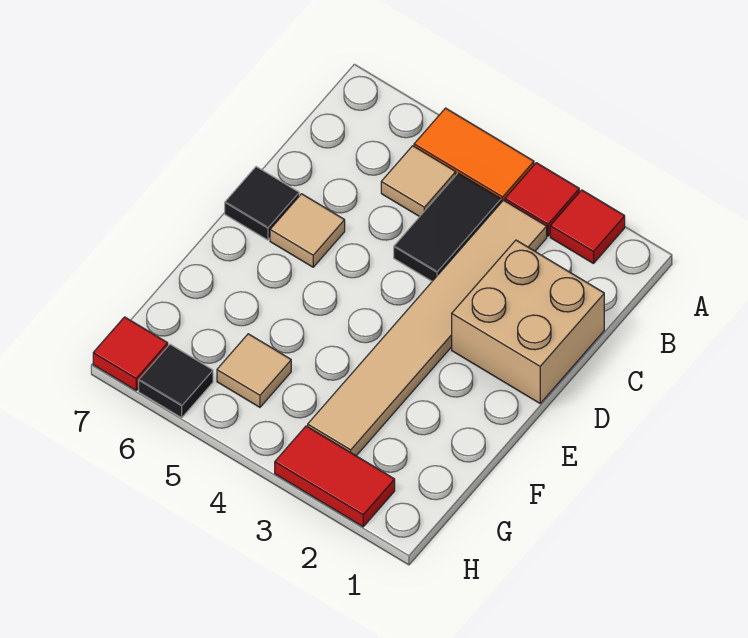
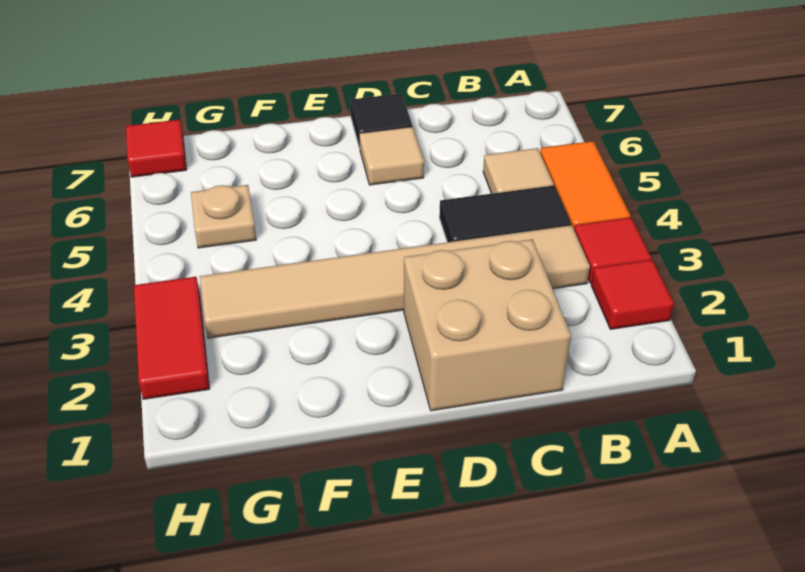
tan 1x1 tile [217,334,291,407] -> tan 1x1 plate [191,185,256,248]
black 1x1 tile [139,344,213,418] -> none

